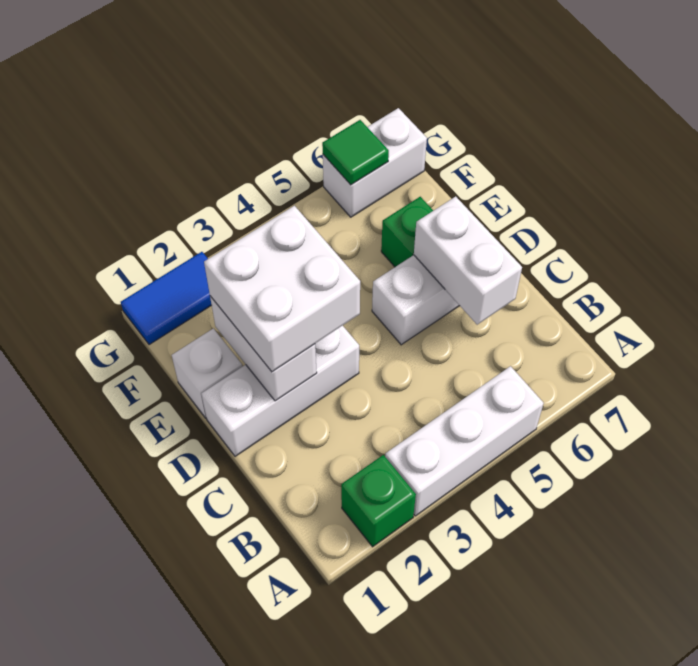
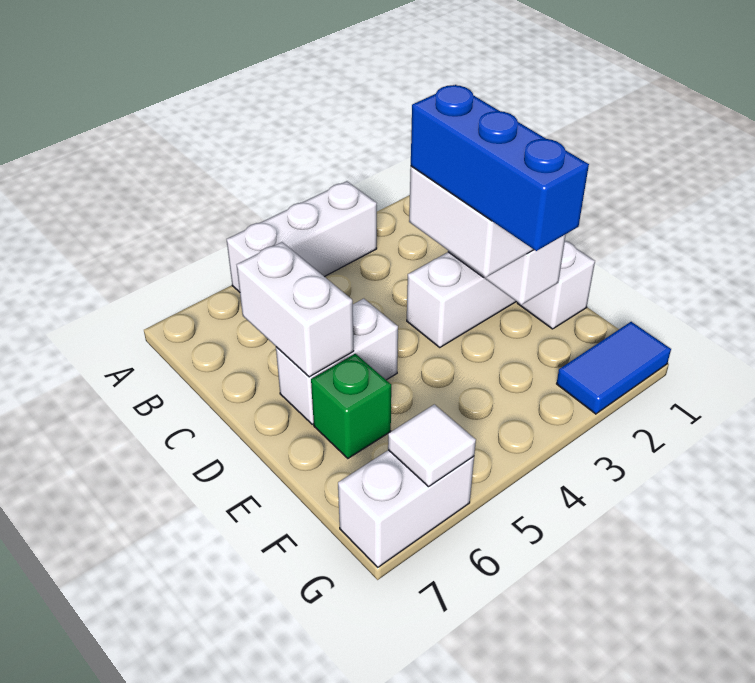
green 1x1 brick [341,455,416,547] -> none
none -> blue 1x3 brick [411,85,589,251]
green 1x1 tile [322,120,389,185] -> white 1x1 tile [388,404,476,487]

